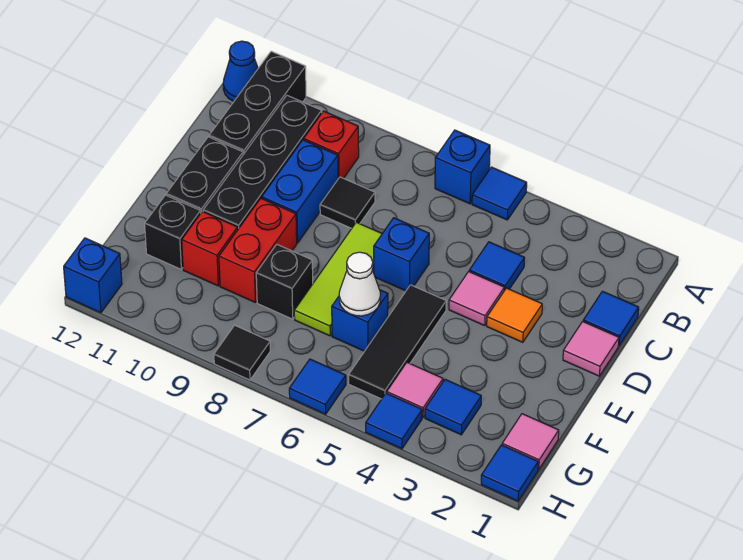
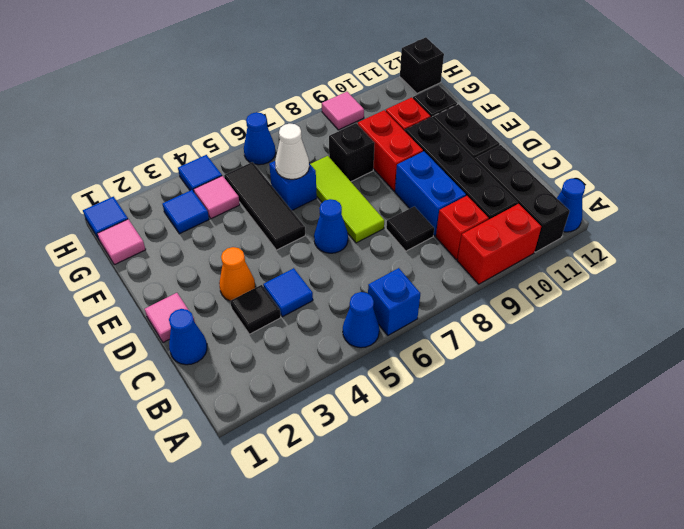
blue 1x1 tile [472,167,527,220] -> blue 1x1 cone [343,292,379,348]
none -> red 1x2 brick [457,204,541,284]
blue 1x1 tile [583,291,639,345] -> blue 1x1 cone [169,309,207,365]
orange 1x1 tile [487,288,542,342] -> orange 1x1 cone [219,247,255,301]
pink 1x1 tile [449,272,504,326] -> pink 1x1 tile moved to [322,92,364,130]
blue 1x1 brick [374,218,429,291] -> blue 1x1 cone [314,199,348,253]
blue 1x1 tile [289,359,346,414] -> blue 1x1 cone [244,112,276,165]
black 1x1 tile [214,325,270,380] -> black 1x1 tile moved to [230,285,281,334]
blue 1x1 brick [64,238,122,313] -> black 1x1 brick [400,37,444,93]

